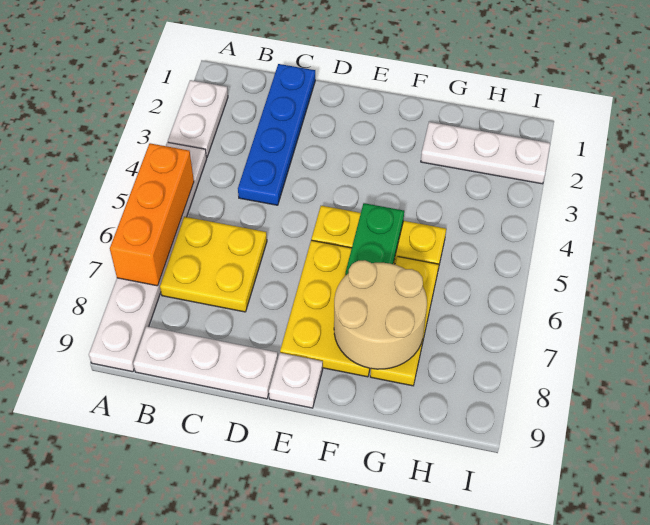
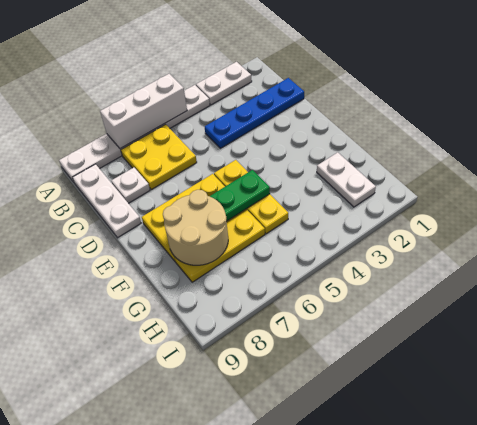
orange 1x3 brick [110,143,194,286] -> white 1x3 brick [100,74,187,149]
white 1x1 plate [269,353,323,408] -> white 1x1 plate moved to [111,168,150,203]
white 1x3 plate [421,122,550,184] -> white 1x2 plate [317,152,376,207]

